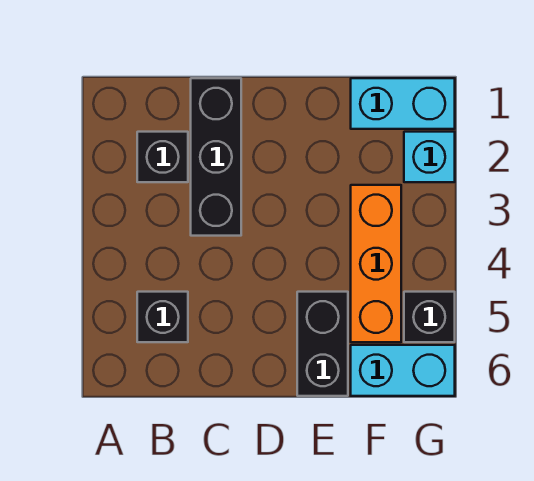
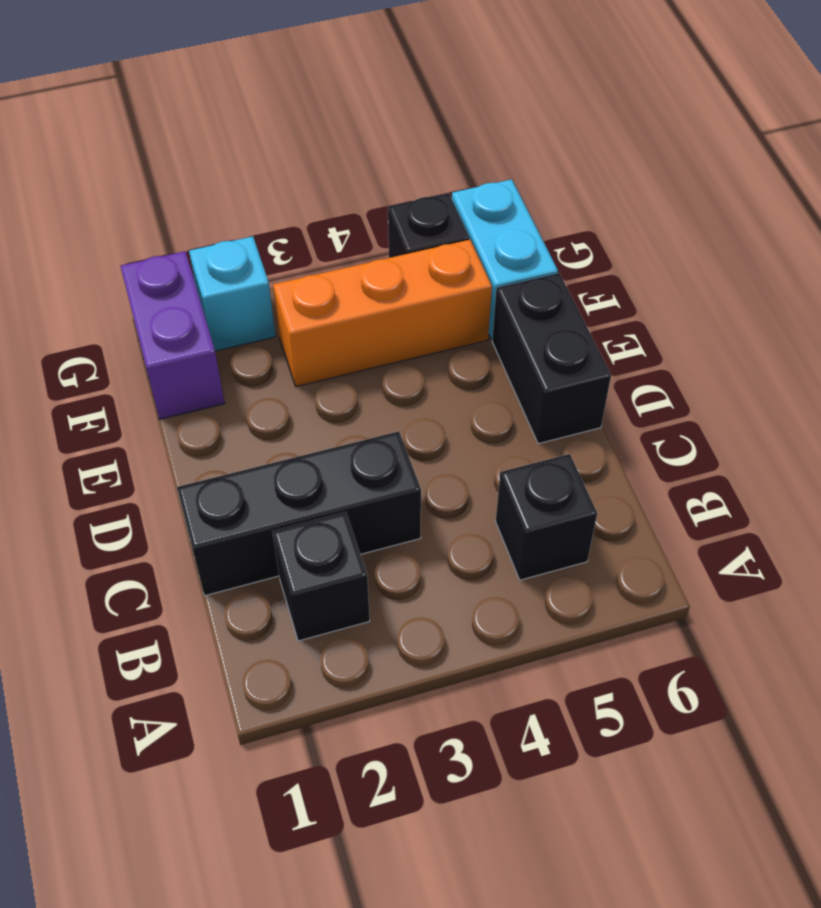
black 1x2 brick [297,292,348,396] -> black 1x2 brick turned to [492,273,611,444]
cyan 1x2 brick [351,78,455,129] -> purple 1x2 brick [121,251,225,419]

